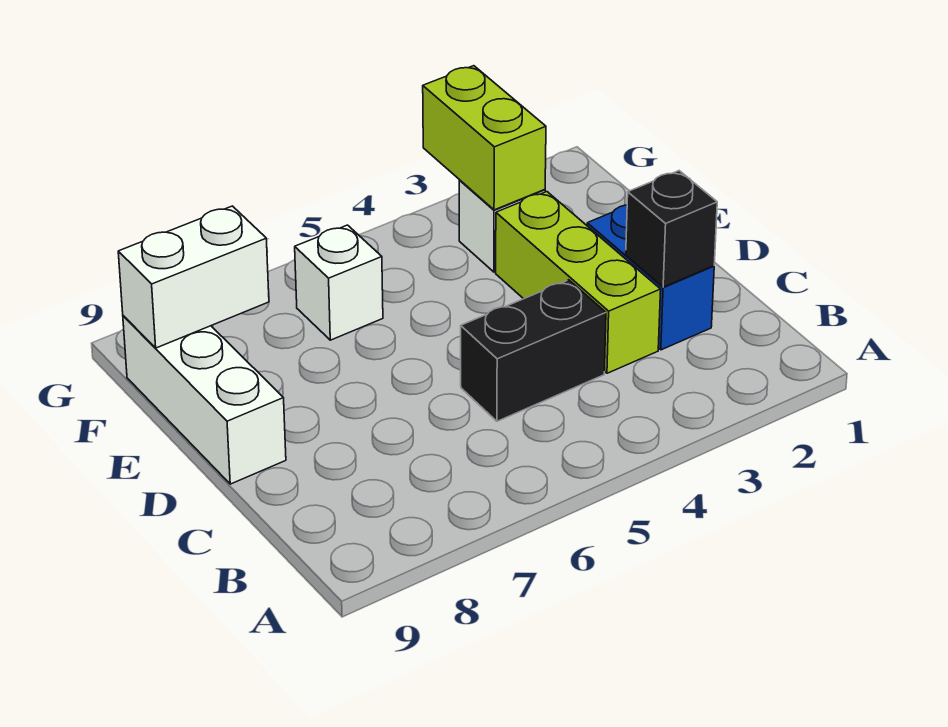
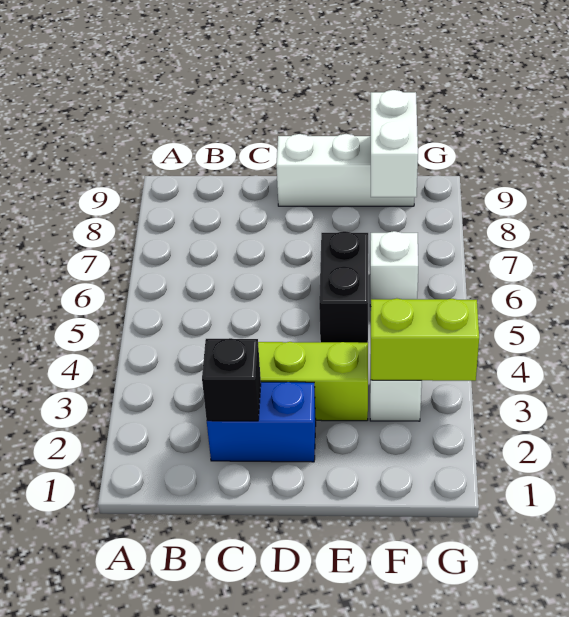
black 1x2 brick [461,280,606,421] -> black 1x2 brick moved to [319,231,368,343]

